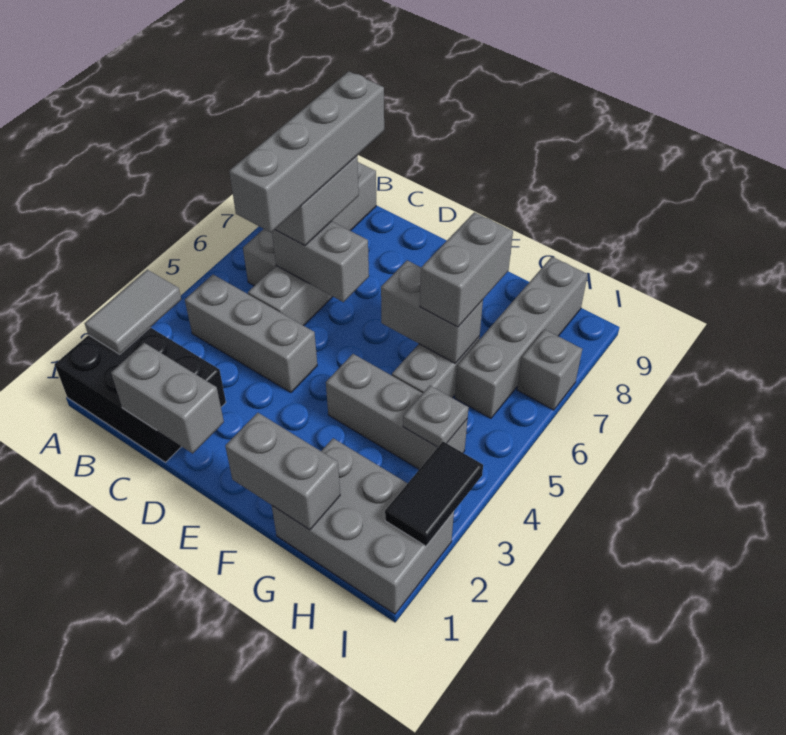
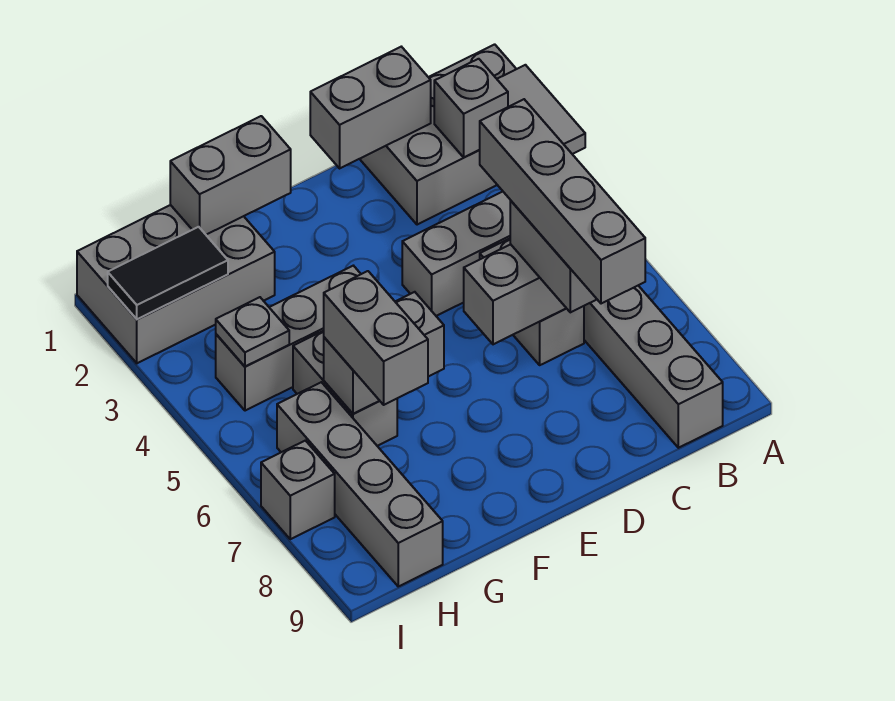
black 2x3 brick [55,327,226,462] -> grey 2x3 brick [360,44,516,225]
none -> grey 1x1 brick [434,59,508,157]
black 1x2 tile [385,442,483,546] -> black 1x2 tile turned to [108,227,228,319]

